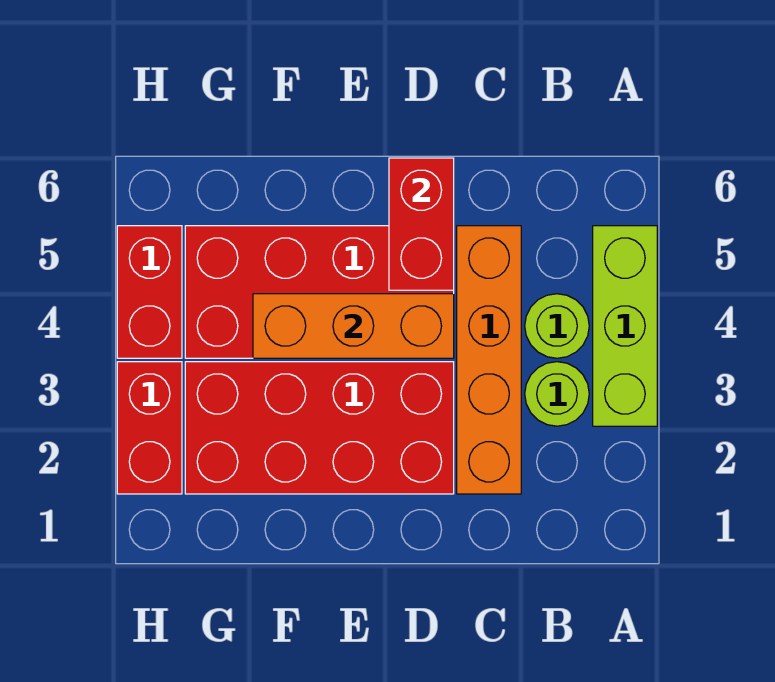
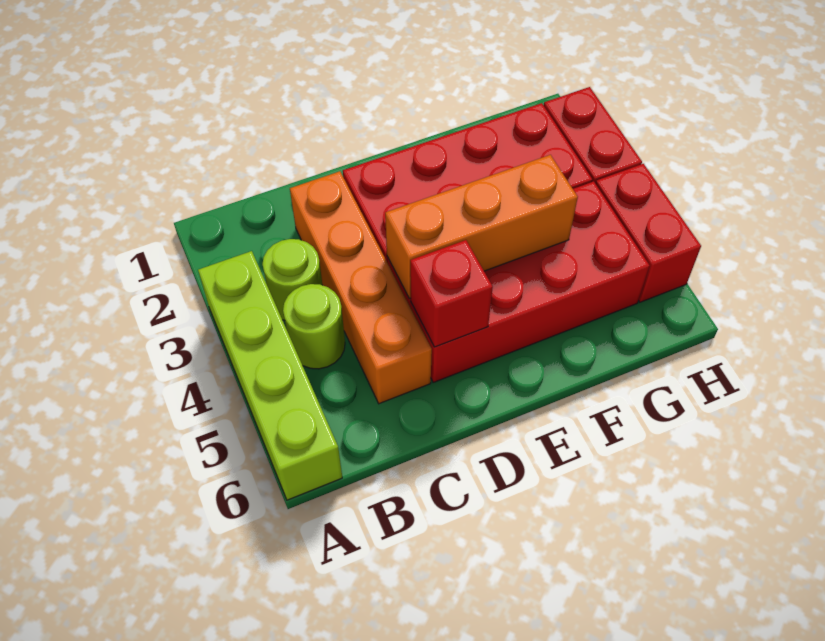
lime 1x3 brick [593,226,657,426] -> lime 1x4 brick [198,251,342,500]
red 1x2 brick [389,158,454,290] -> red 1x1 brick [410,240,493,347]

